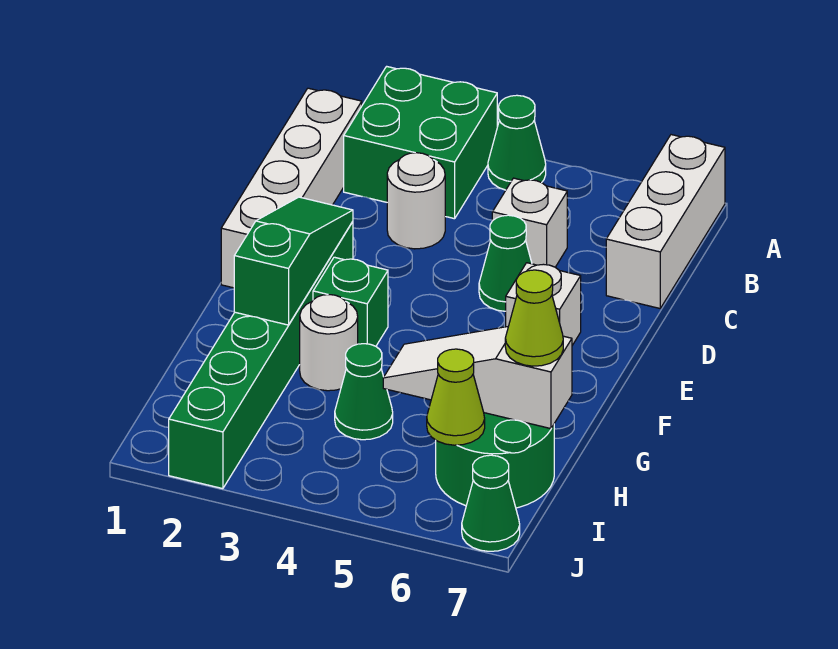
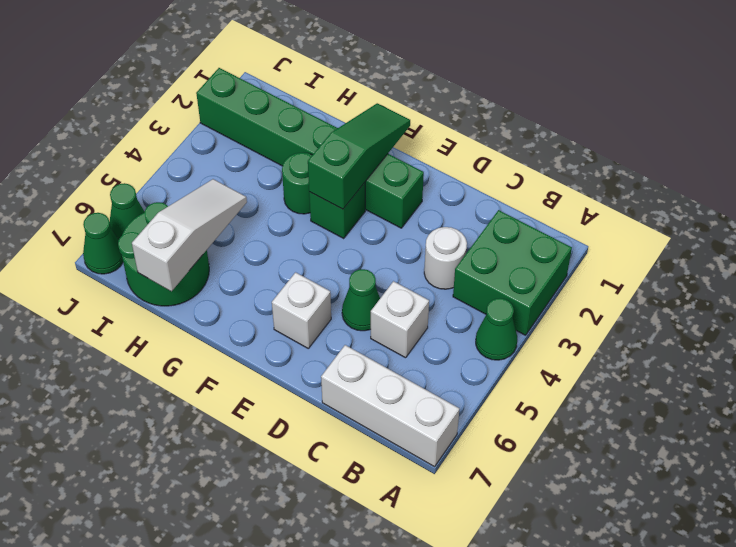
white 1x4 brick [221,88,362,288] -> none
green 1x3 slope [234,197,353,325] -> green 1x3 slope turned to [308,103,410,209]
white 1x1 round brick [300,295,358,391] -> green 1x1 round brick [282,153,312,214]
green 1x1 cone [335,344,393,440] -> green 1x1 cone moved to [109,183,145,240]
lime 1x1 cone [505,270,563,366] -> none
lime 1x1 cone [427,349,485,445] -> none

